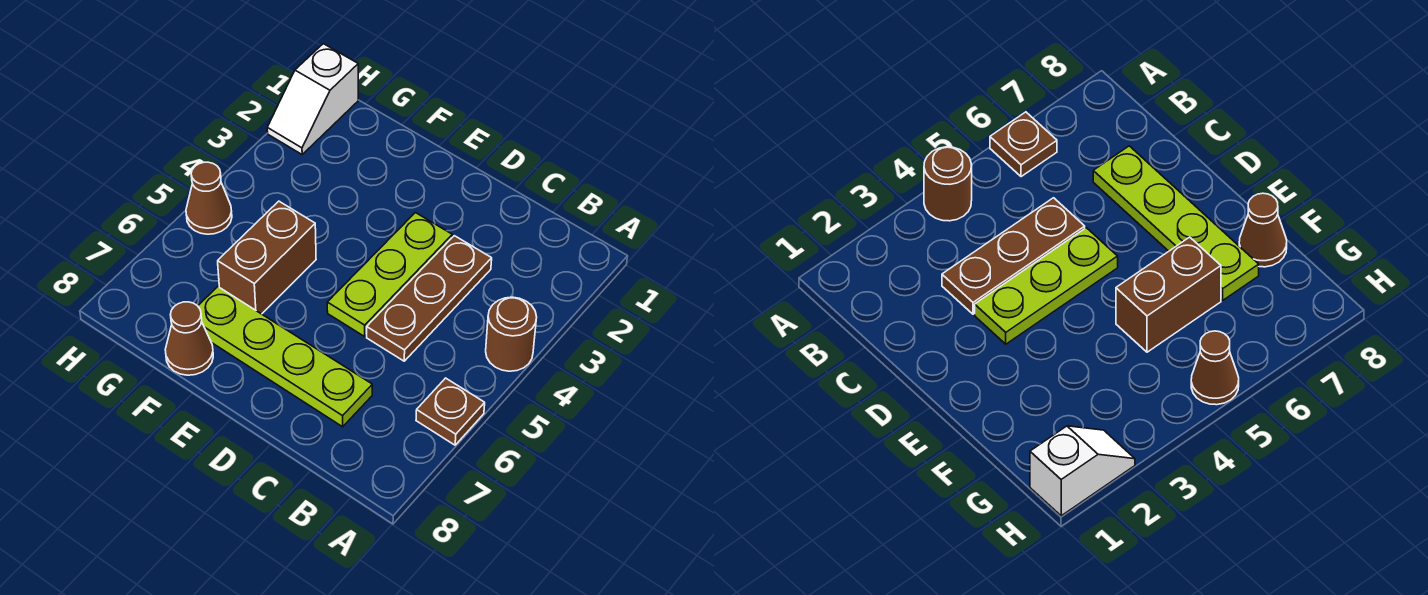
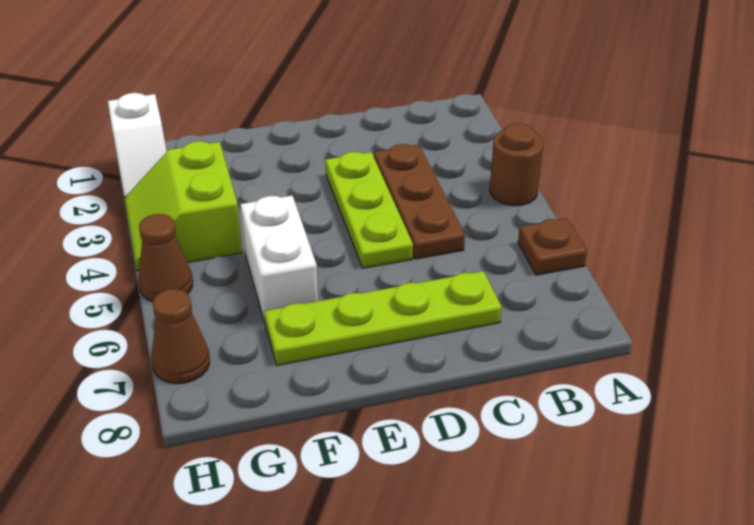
brown 1x2 brick [218,201,316,314] -> white 1x2 brick [241,196,318,325]
brown 1x1 cone [165,302,213,375] -> brown 1x1 cone moved to [151,289,210,384]
none -> lime 2x2 slope [125,141,242,271]

